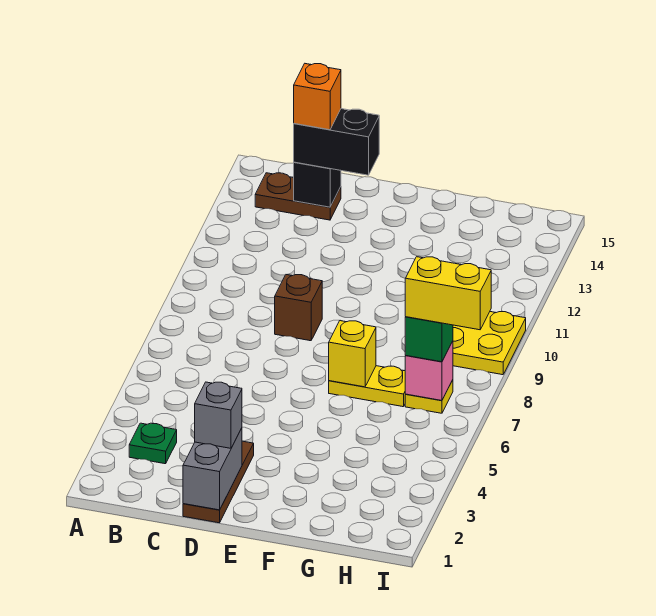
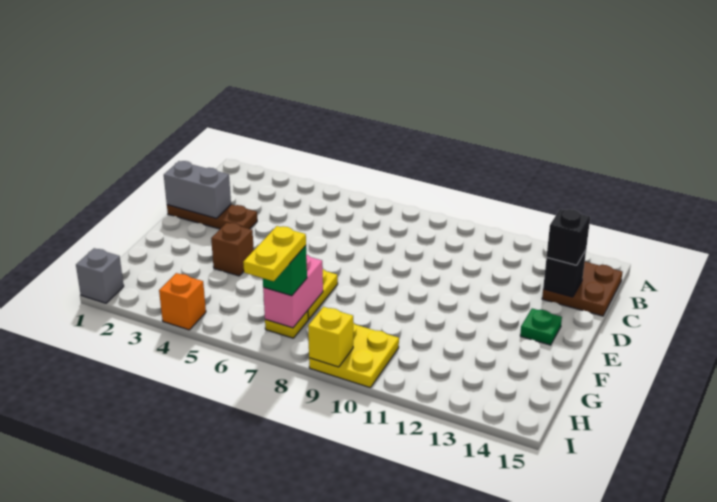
green 1x1 plate [129,423,177,464] -> green 1x1 plate moved to [520,309,562,345]
brown 1x2 plate [255,173,341,220] -> brown 2x2 plate [542,262,622,316]
black 1x2 brick [294,109,379,175] -> black 1x1 brick [547,209,590,265]
orange 1x1 brick [294,64,341,130] -> orange 1x1 brick moved to [159,273,206,330]
grey 1x1 brick [195,382,242,448] -> grey 1x1 brick moved to [76,248,124,303]
brown 1x1 brick [275,275,322,341] -> brown 1x1 brick moved to [211,223,254,276]
yellow 1x1 brick [329,321,376,387] -> yellow 1x1 brick moved to [308,307,353,367]
pink 1x1 brick [405,341,453,401] -> pink 1x2 brick [263,254,323,328]
yellow 1x2 brick [405,257,491,330] -> yellow 1x2 plate [243,226,306,281]

